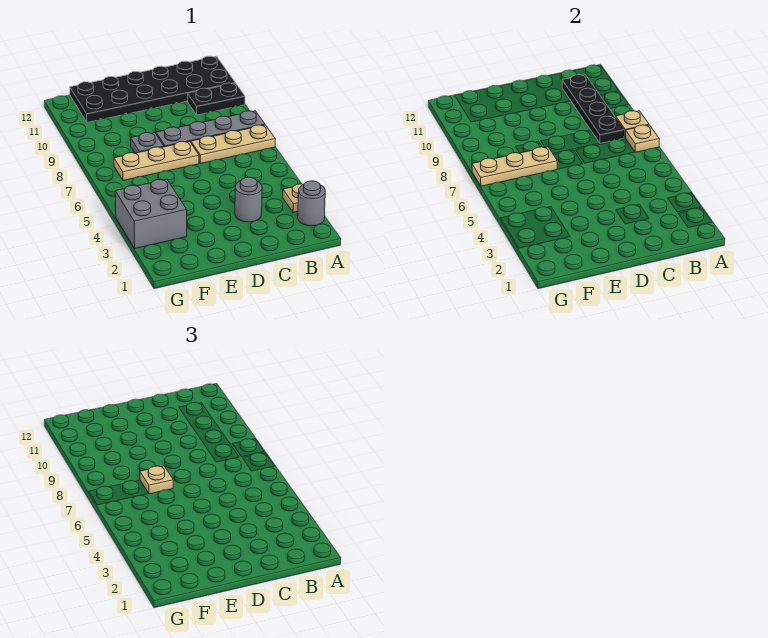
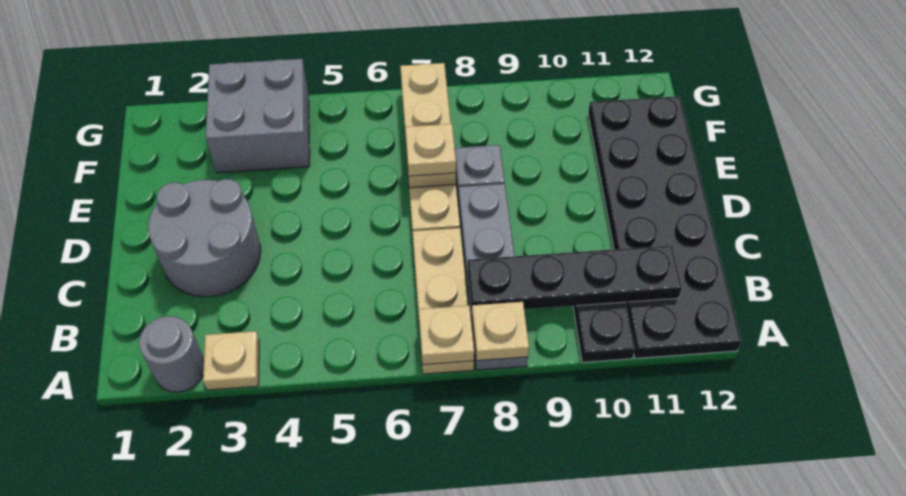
grey 1x1 round brick [235,177,262,222] -> grey 2x2 round brick [148,179,261,297]

